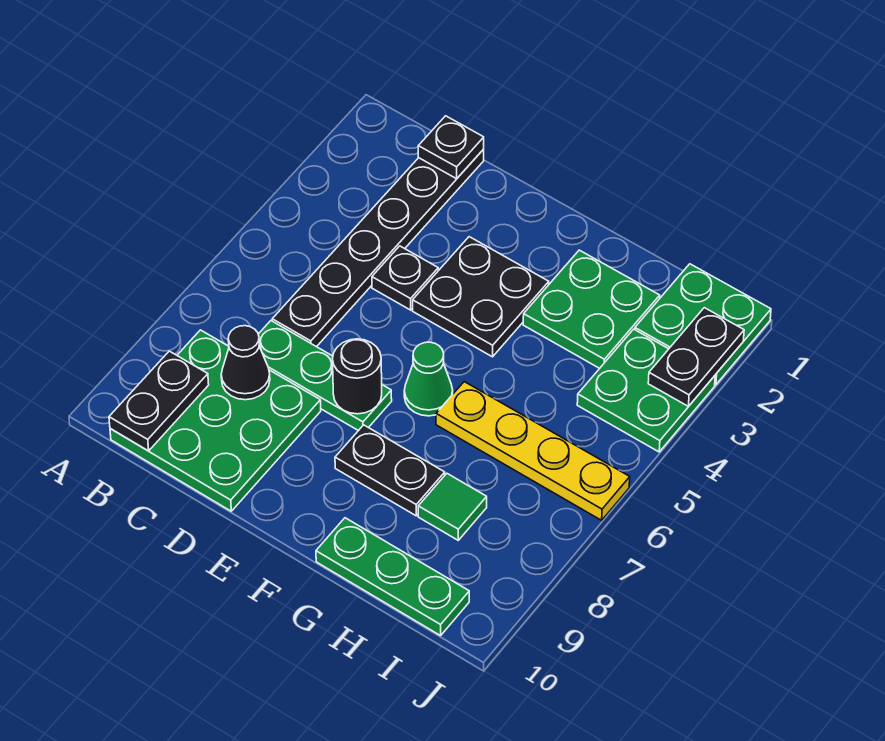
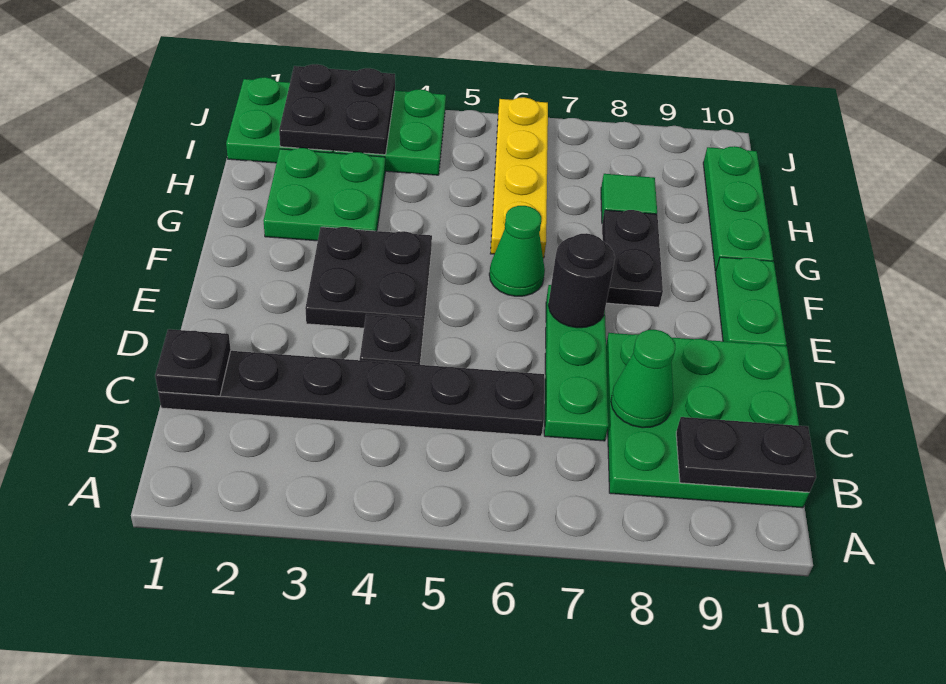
black 1x1 cone [221,326,270,400] -> green 1x1 cone [611,330,676,428]
none -> green 1x2 plate [715,257,787,346]
black 1x2 plate [648,308,744,406] -> black 2x2 plate [279,64,395,155]

